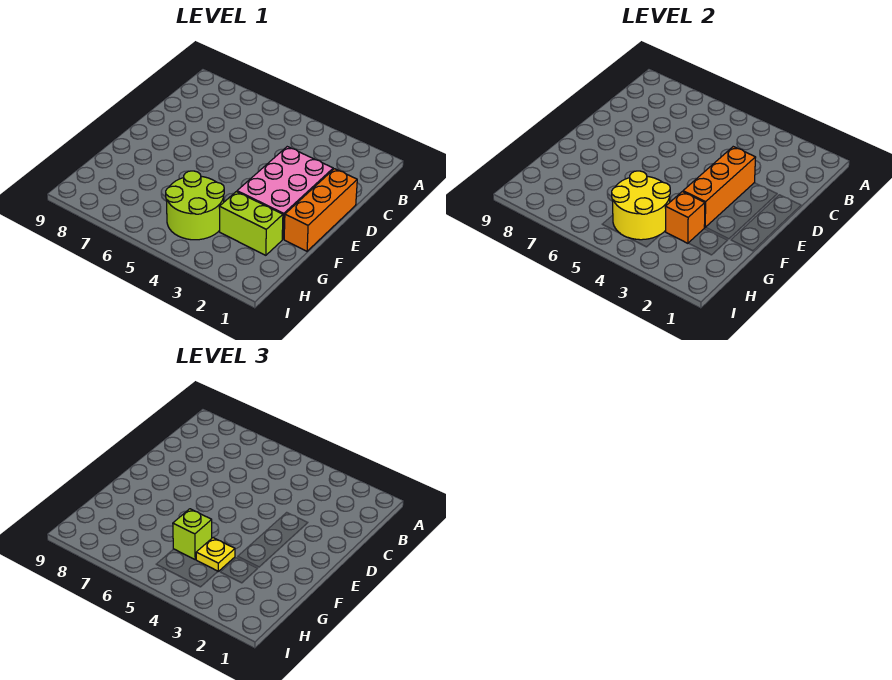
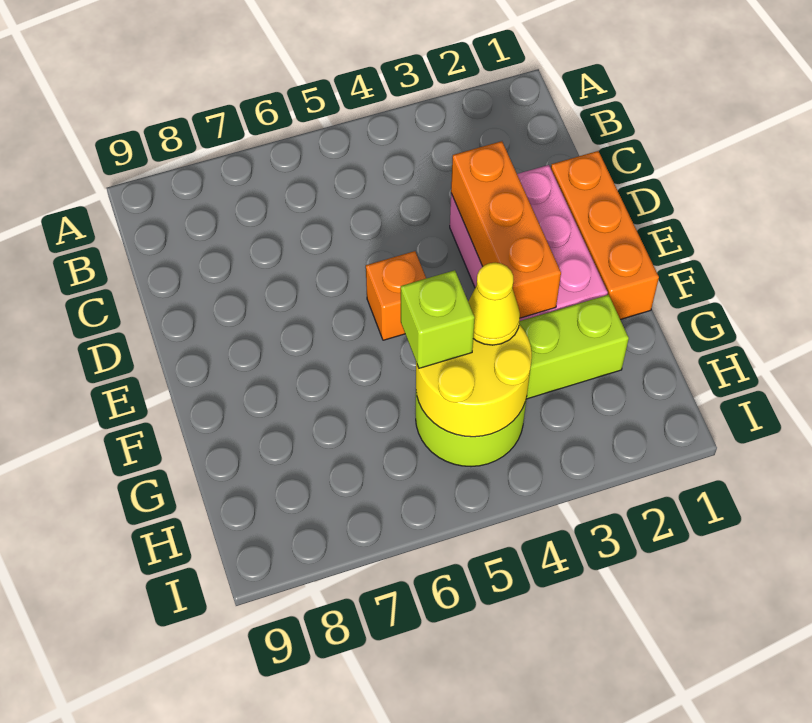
orange 1x1 brick [665,192,705,243] -> orange 1x1 brick moved to [366,251,426,340]
yellow 1x1 plate [196,538,235,571] -> yellow 1x1 cone [468,263,520,345]

